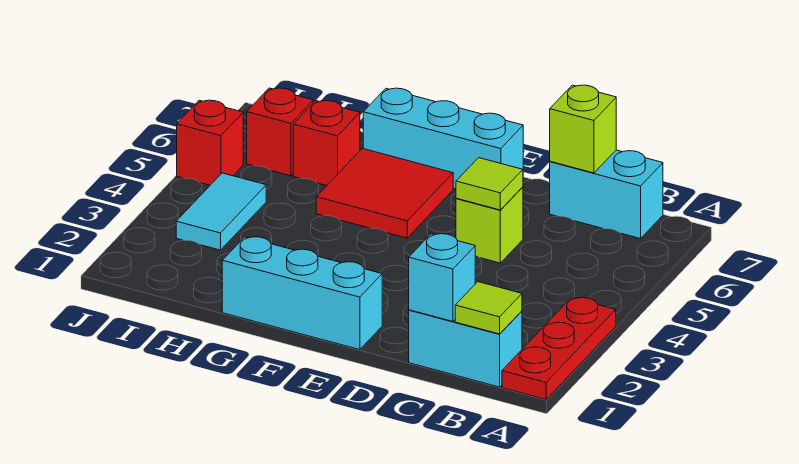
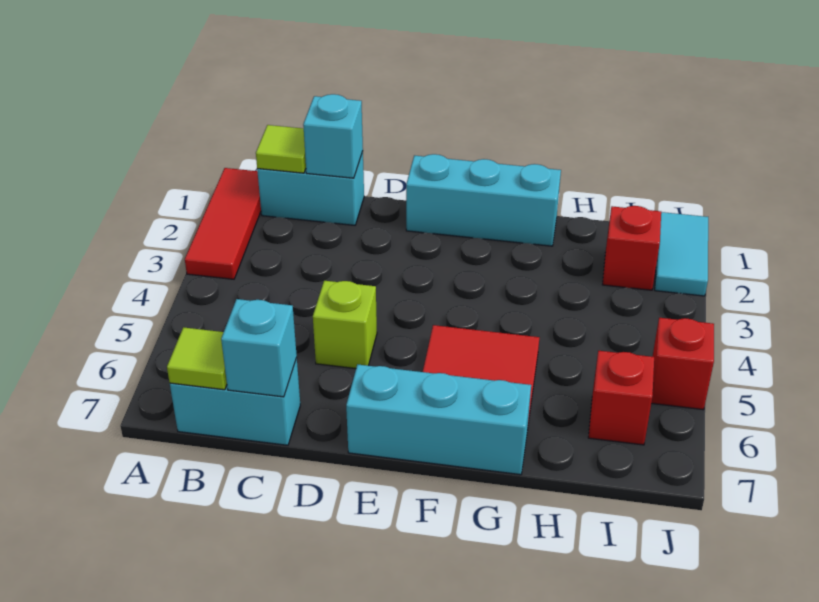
red 1x3 plate [502,298,616,399] -> red 1x3 tile [185,168,261,279]
lime 1x1 brick [550,85,616,173] -> cyan 1x1 brick [221,299,297,397]
lime 1x1 tile [456,158,523,210] -> lime 1x1 tile moved to [167,327,227,390]
red 1x1 brick [293,101,360,186] -> red 1x1 brick moved to [602,206,661,290]
cyan 1x2 tile [176,173,266,250] -> cyan 1x2 tile moved to [655,212,708,296]

